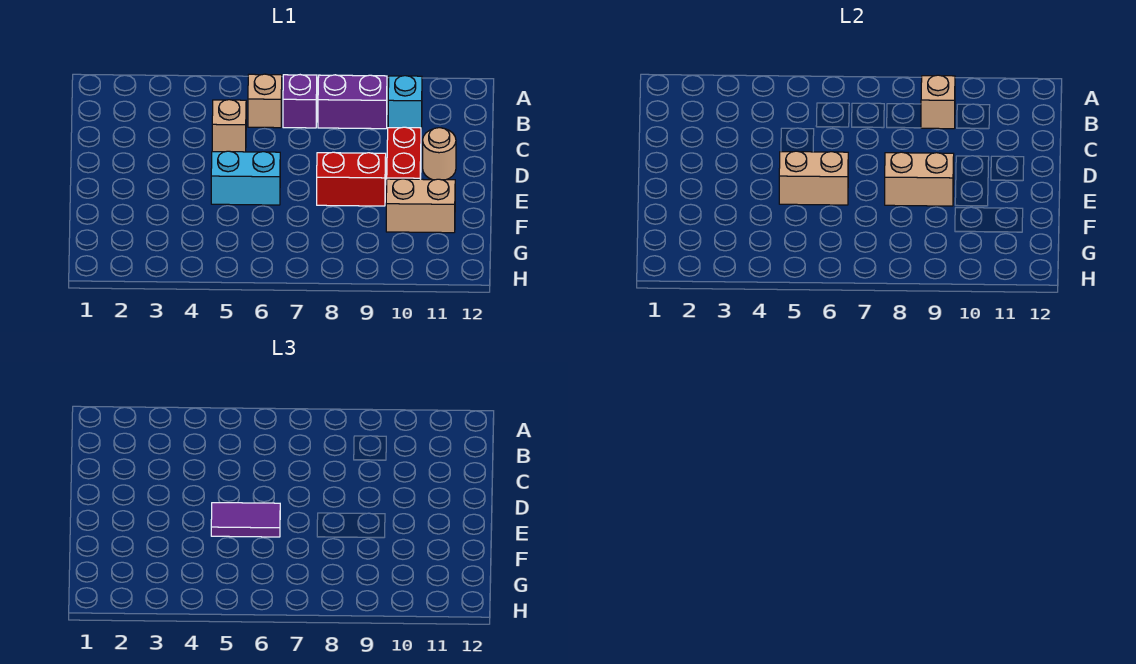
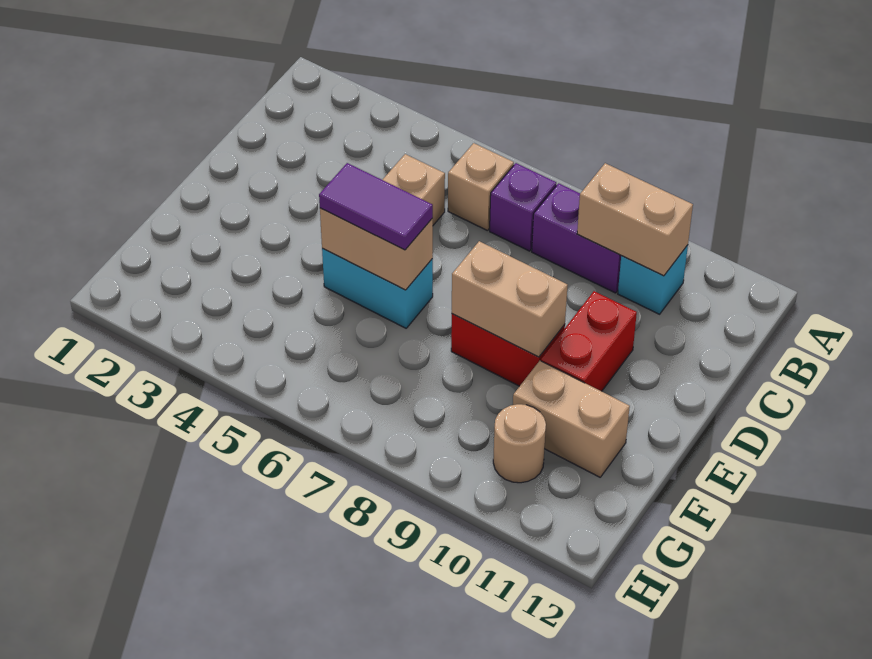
tan 1x1 brick [921,75,955,129] -> tan 1x2 brick [577,163,693,276]
tan 1x1 round brick [423,128,456,180] -> tan 1x1 round brick moved to [493,404,546,483]

